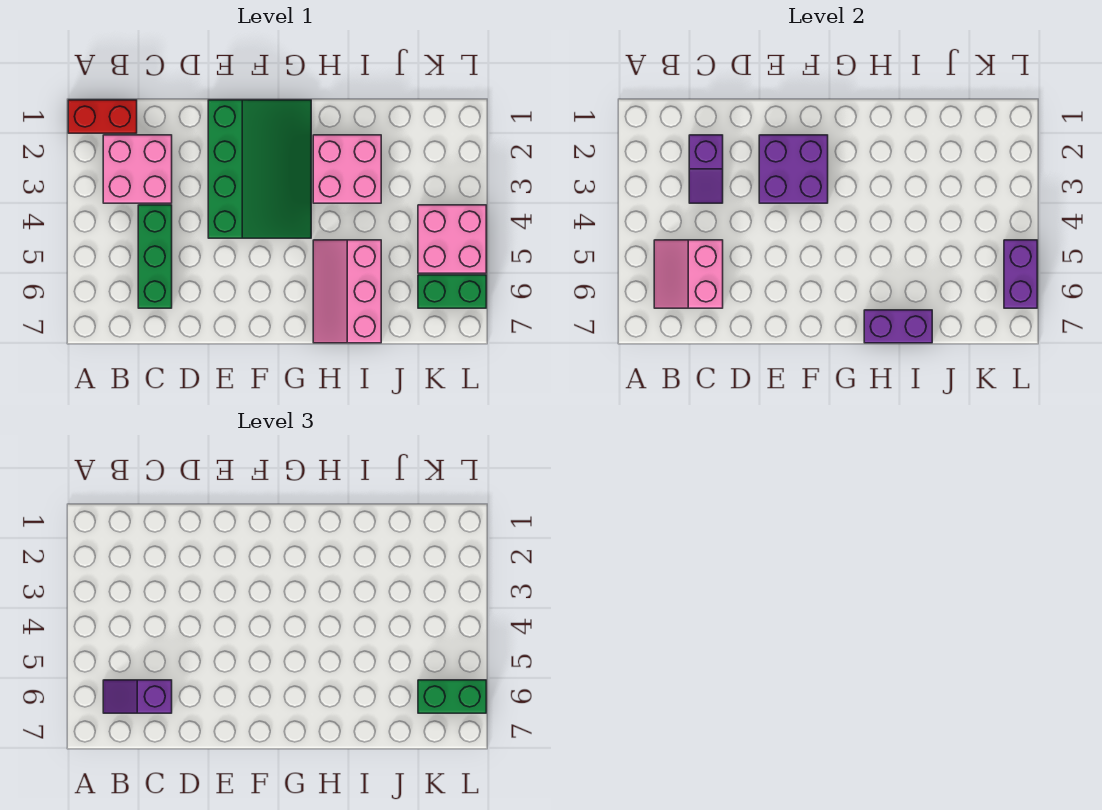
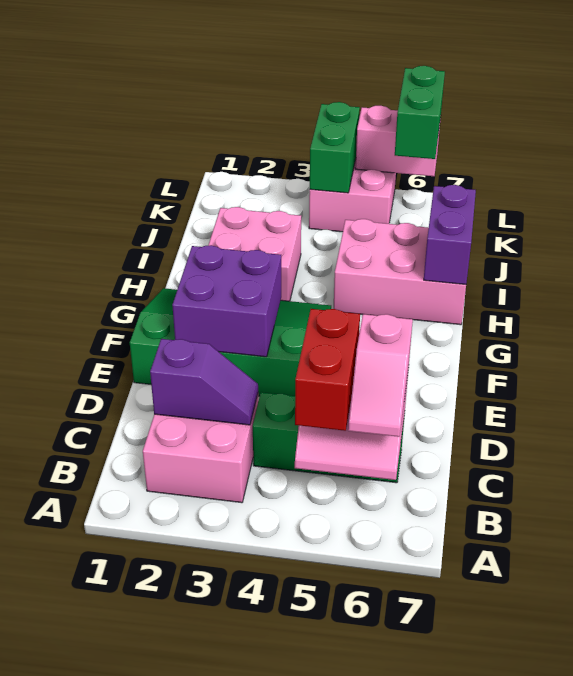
red 1x2 brick [68,100,137,133] -> red 1x2 brick moved to [295,309,360,431]
purple 1x2 slope [103,680,172,713] -> pink 1x2 slope [348,314,413,437]
pink 2x3 slope [313,240,381,343] -> pink 2x3 brick [334,219,466,325]
green 1x2 brick [418,275,486,308] -> green 1x2 brick moved to [310,102,360,193]
purple 1x2 brick [1004,240,1037,308] -> pink 1x2 brick [355,106,441,176]

